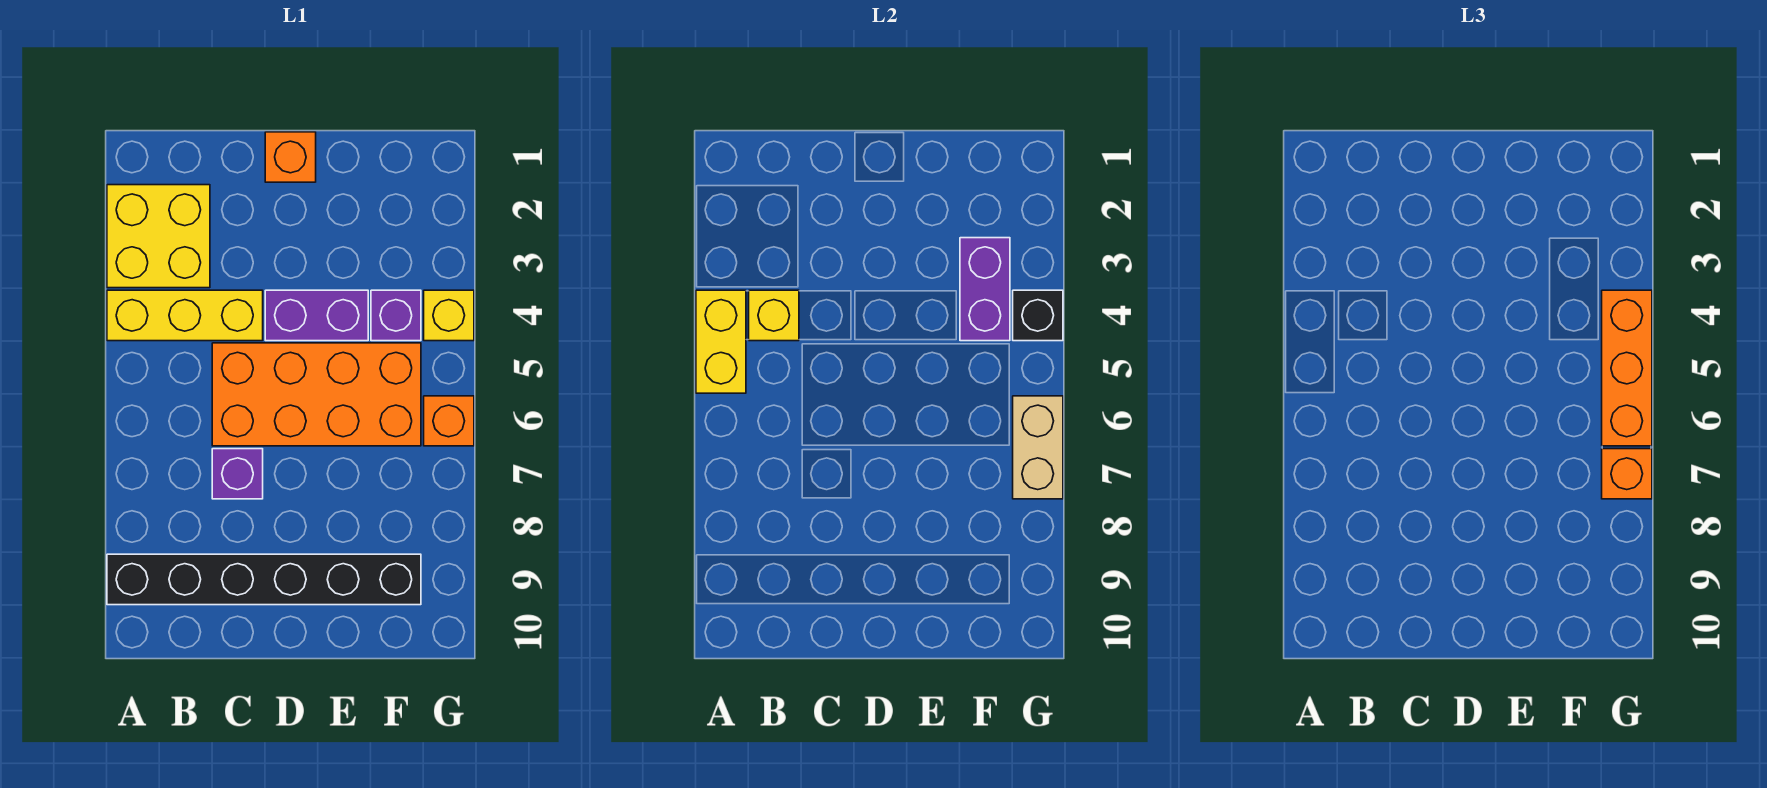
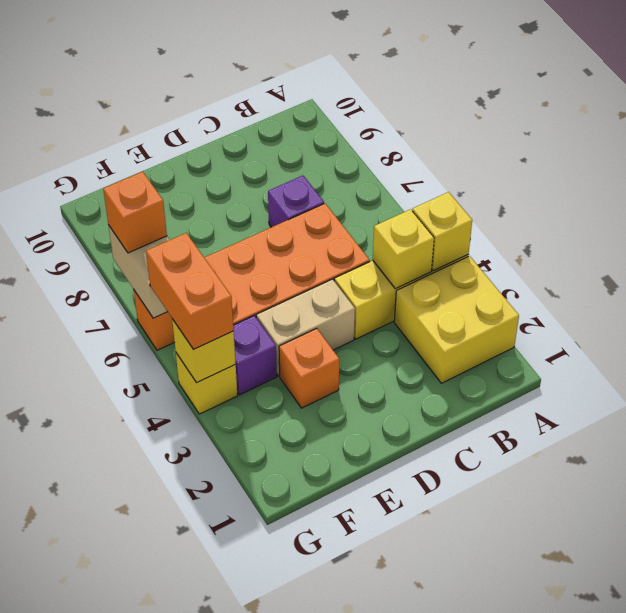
yellow 1x2 brick [696,290,746,393] -> yellow 1x1 brick [412,192,472,271]
black 1x6 brick [107,554,421,605] -> none
orange 1x1 brick [265,132,316,182] -> orange 1x1 brick moved to [279,328,339,408]
purple 1x2 brick [265,290,368,341] -> tan 1x2 brick [256,279,355,376]
purple 1x2 brick [960,238,1010,341] -> none
black 1x1 brick [1013,290,1063,341] -> yellow 1x1 brick [172,319,236,383]
orange 1x3 brick [1602,290,1652,446] -> orange 1x2 brick [146,233,234,350]

